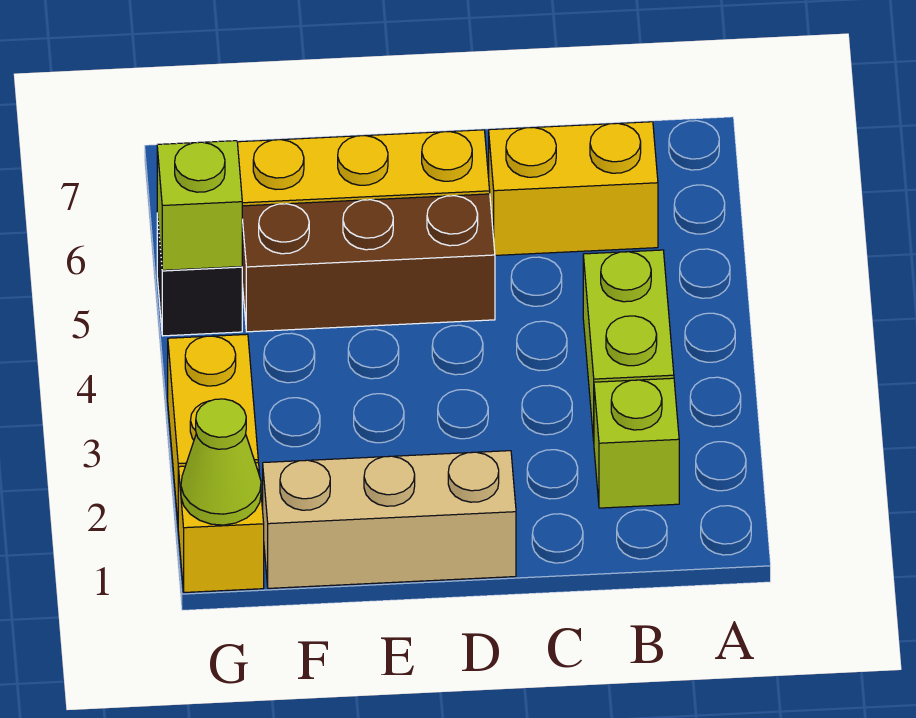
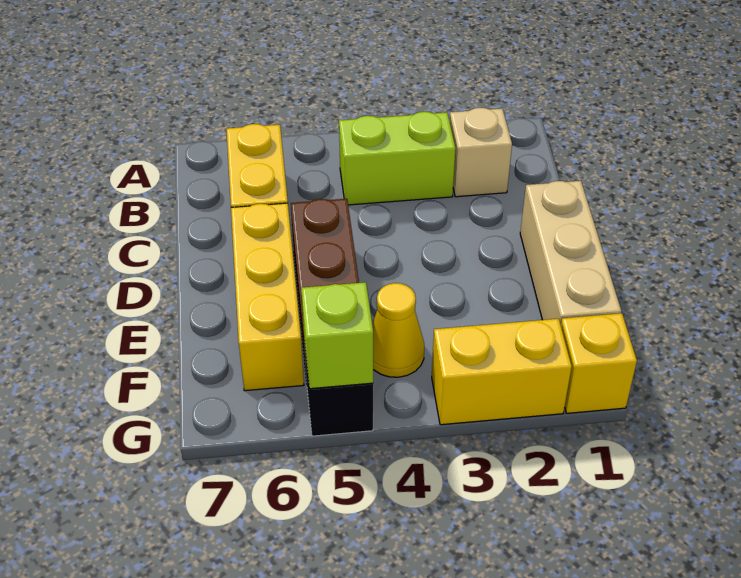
lime 1x1 brick [594,378,679,508] -> tan 1x1 brick [450,108,512,197]
none -> yellow 1x1 cone [372,283,424,377]
lime 1x1 cone [181,399,261,525] -> none

